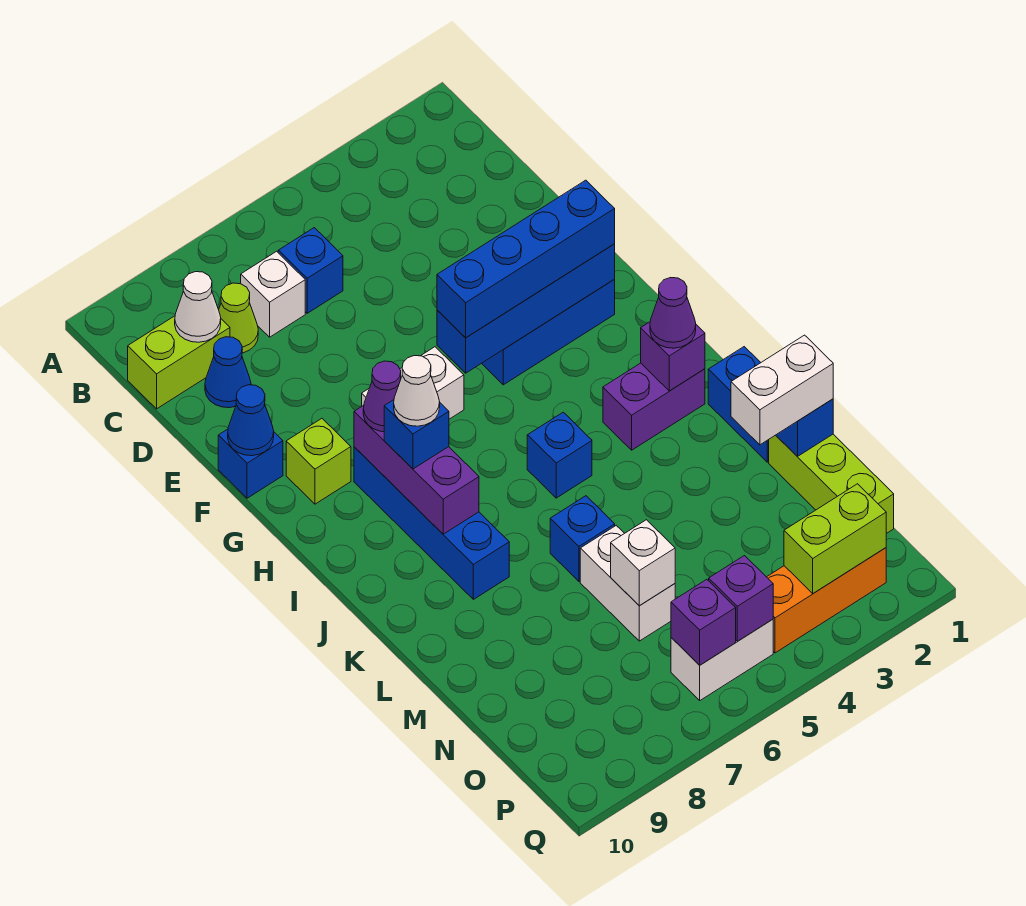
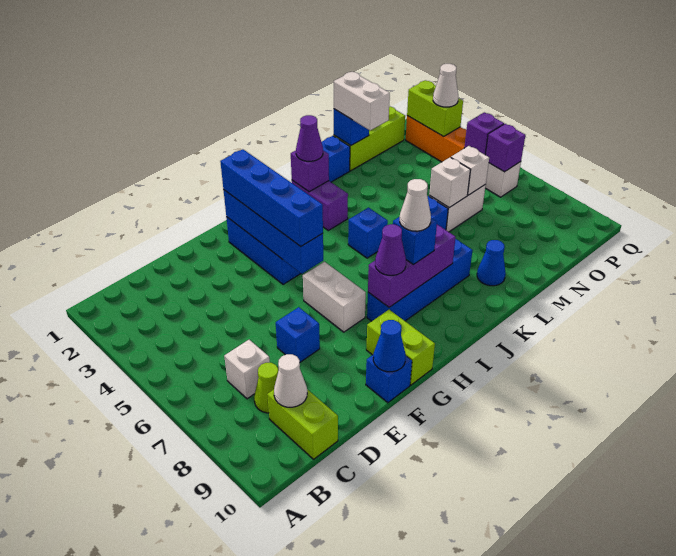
blue 1x1 brick [278,228,343,313] -> blue 1x1 brick moved to [276,307,320,362]
blue 1x1 cone [205,337,251,408] -> blue 1x1 cone moved to [477,240,506,286]
lime 1x1 brick [286,419,351,504] -> lime 1x2 brick [366,310,435,385]
none -> white 1x1 brick [429,157,470,208]
none -> white 1x1 cone [433,64,458,107]

